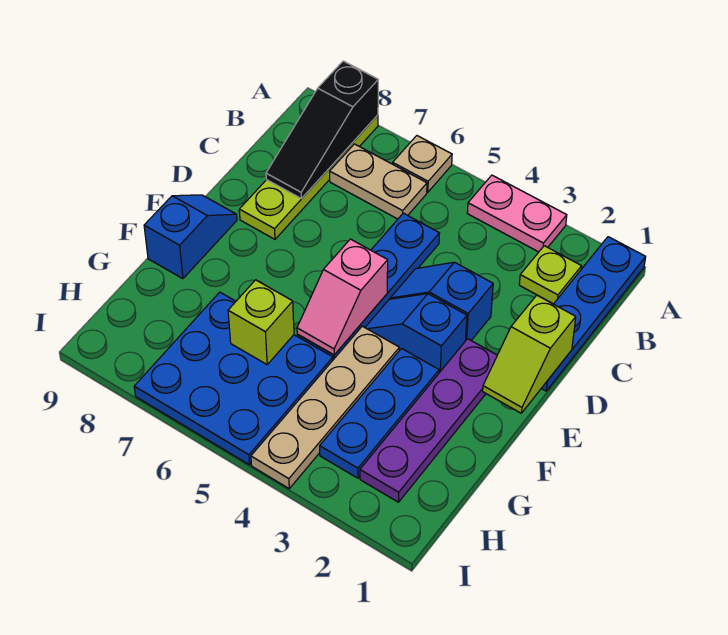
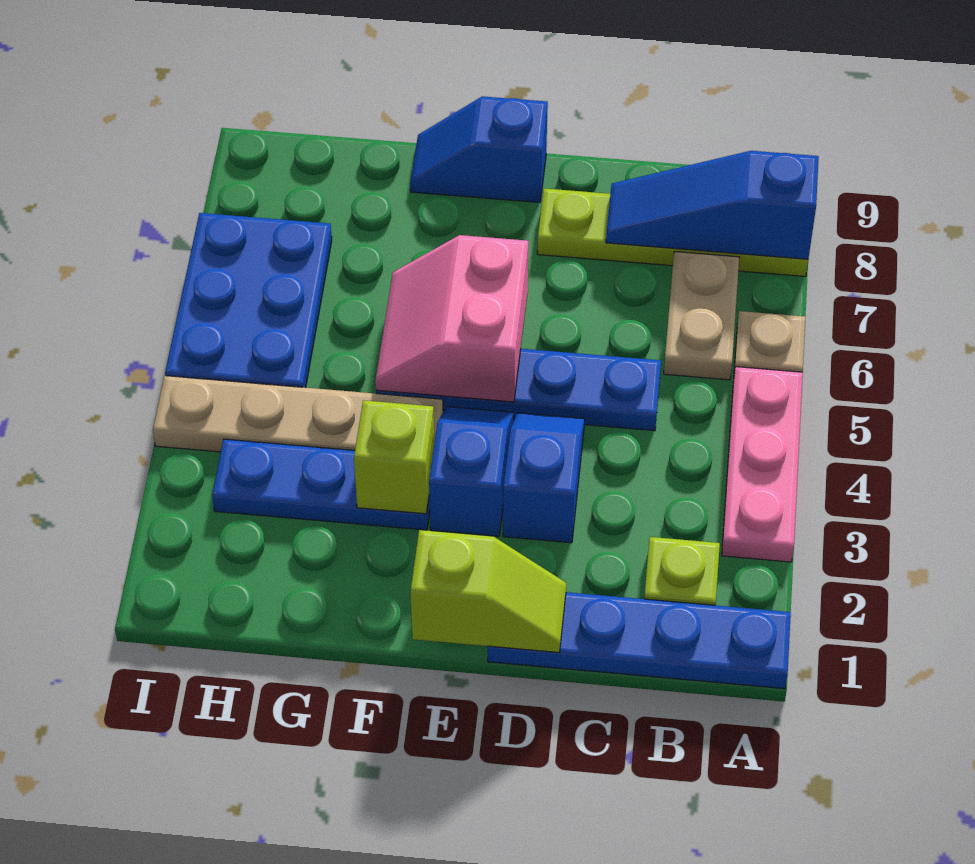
pink 1x2 plate [467,175,567,252] -> pink 1x3 plate [722,367,803,562]
black 1x3 slope [266,61,378,199] -> blue 1x3 slope [606,151,819,259]
lime 1x2 slope [483,295,576,413] -> lime 1x2 slope turned to [410,530,566,653]
purple 1x4 plate [360,339,497,502] -> none
pink 1x2 slope [297,239,388,355] -> pink 2x2 slope [375,235,528,402]
blue 1x2 slope [144,195,237,279] -> blue 1x2 slope turned to [410,96,548,203]
blue 3x3 plate [134,292,333,465] -> blue 2x3 plate [165,213,332,388]
lime 1x1 brick [228,280,294,364] -> lime 1x1 brick moved to [354,400,434,514]

